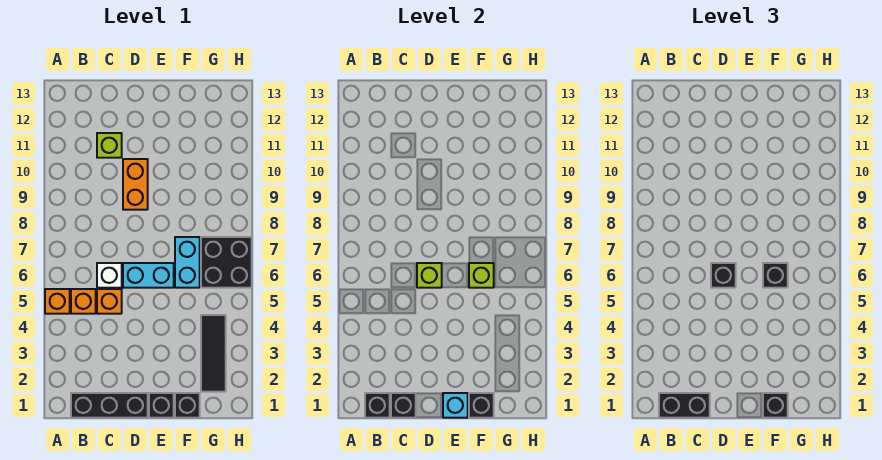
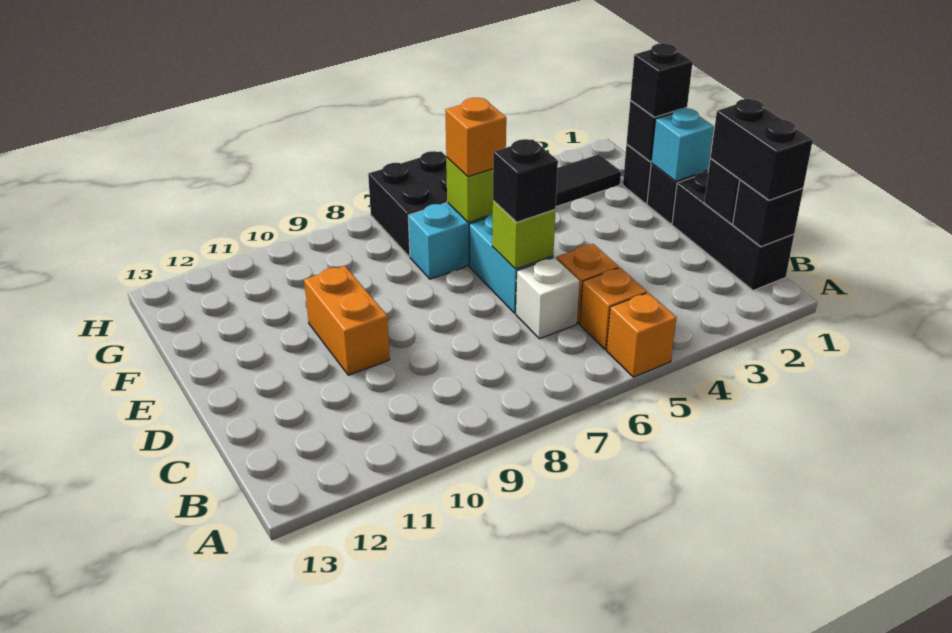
lime 1x1 brick [97,133,122,158] -> none
orange 1x2 brick [123,159,148,210] -> orange 1x2 brick turned to [304,266,390,375]
black 1x1 brick [763,263,788,288] -> orange 1x1 brick [445,98,506,177]

